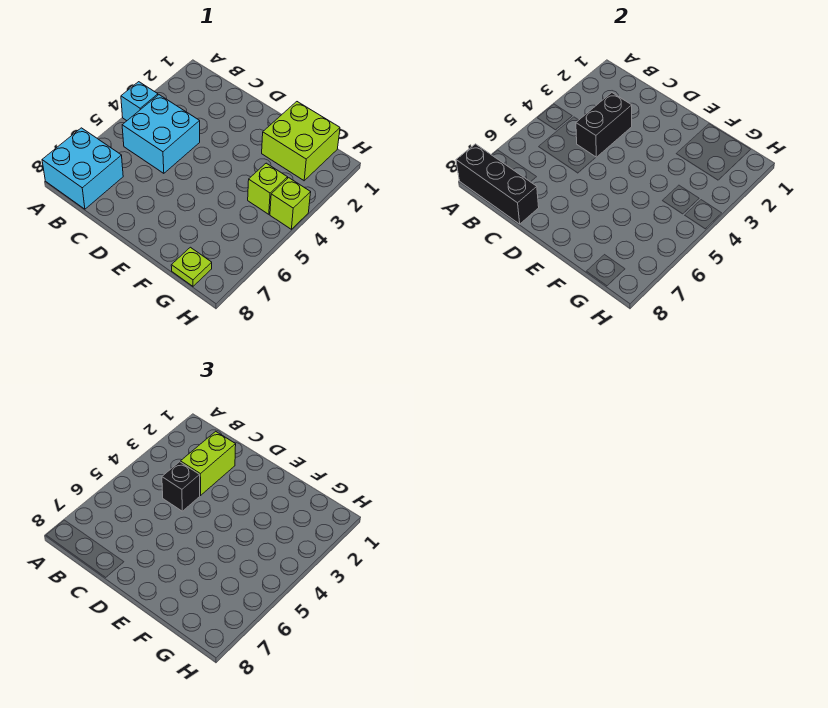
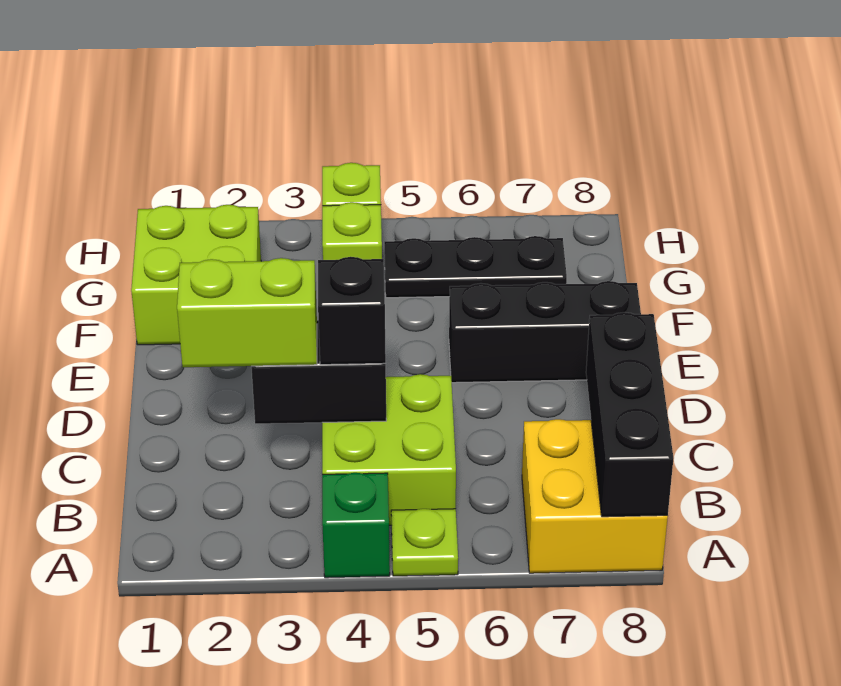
cyan 1x1 brick [121,82,158,121] -> green 1x1 brick [322,473,390,578]
cyan 2x2 brick [42,128,123,209] -> yellow 2x2 brick [522,419,668,573]
cyan 2x2 brick [122,95,200,173] -> lime 2x2 brick [322,374,456,525]
none -> black 1x3 brick [449,281,641,383]
none -> black 1x3 plate [384,236,567,298]
lime 1x1 plate [171,247,212,286] -> lime 1x1 plate moved to [391,509,458,576]

